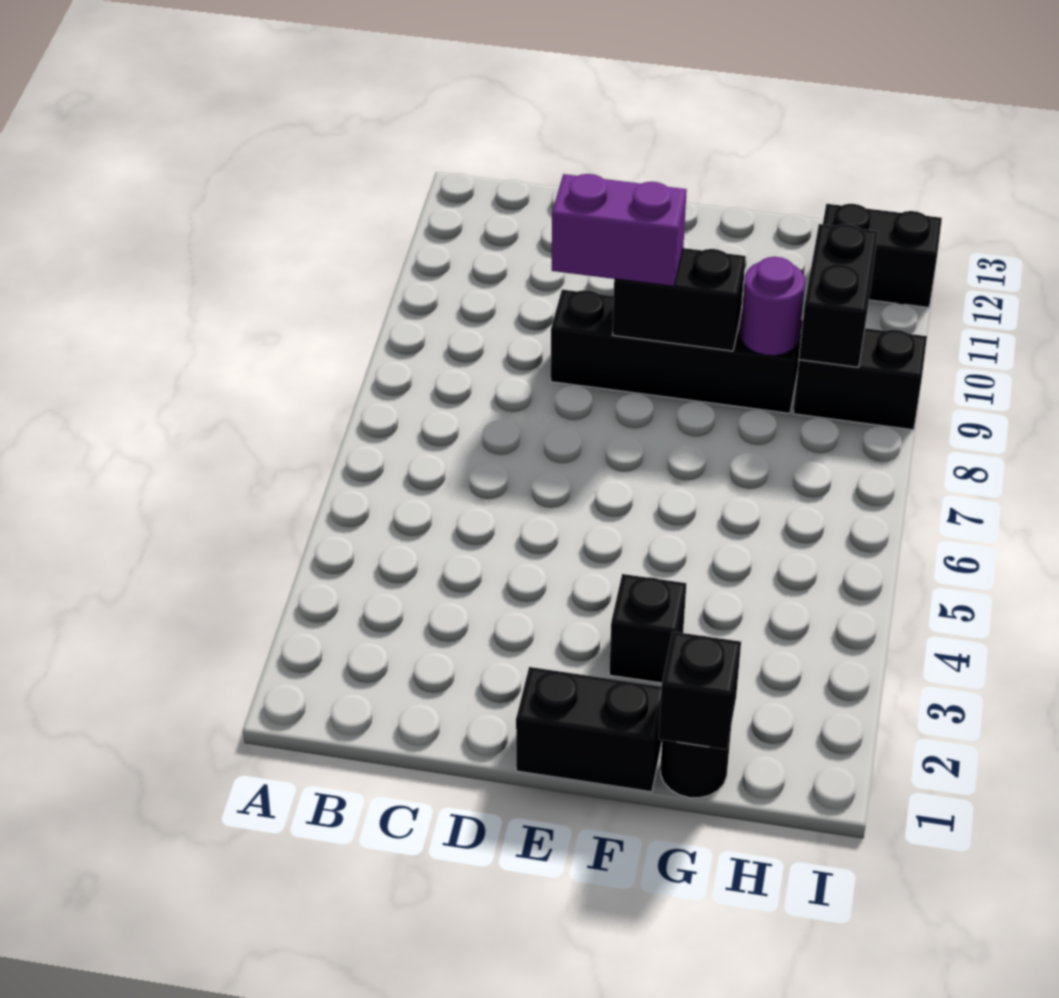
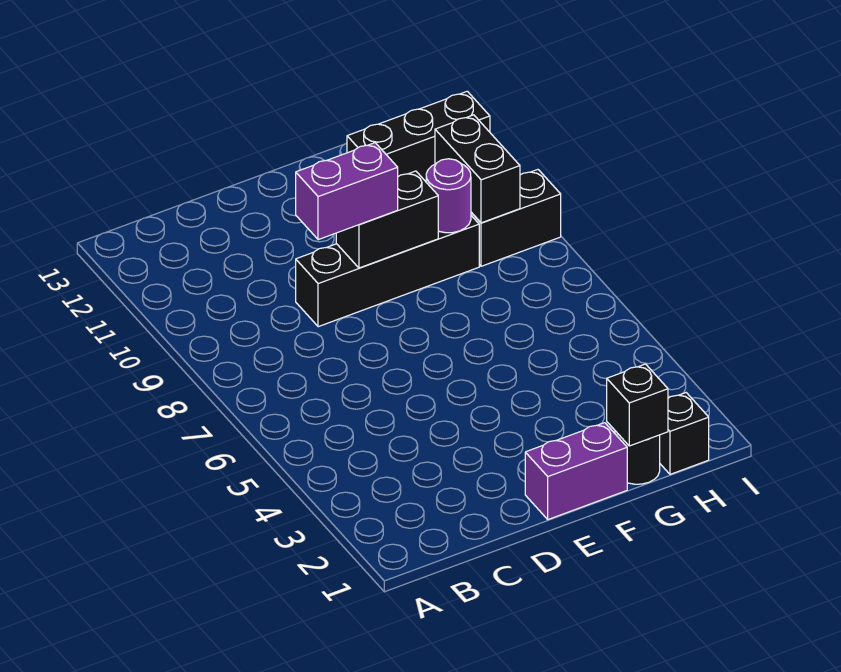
black 1x2 brick [516,667,662,792] -> purple 1x2 brick [525,423,627,519]
black 1x1 brick [609,574,686,683] -> black 1x1 brick moved to [660,393,709,474]
black 1x2 brick [823,204,942,308] -> black 1x3 brick [347,91,490,181]

